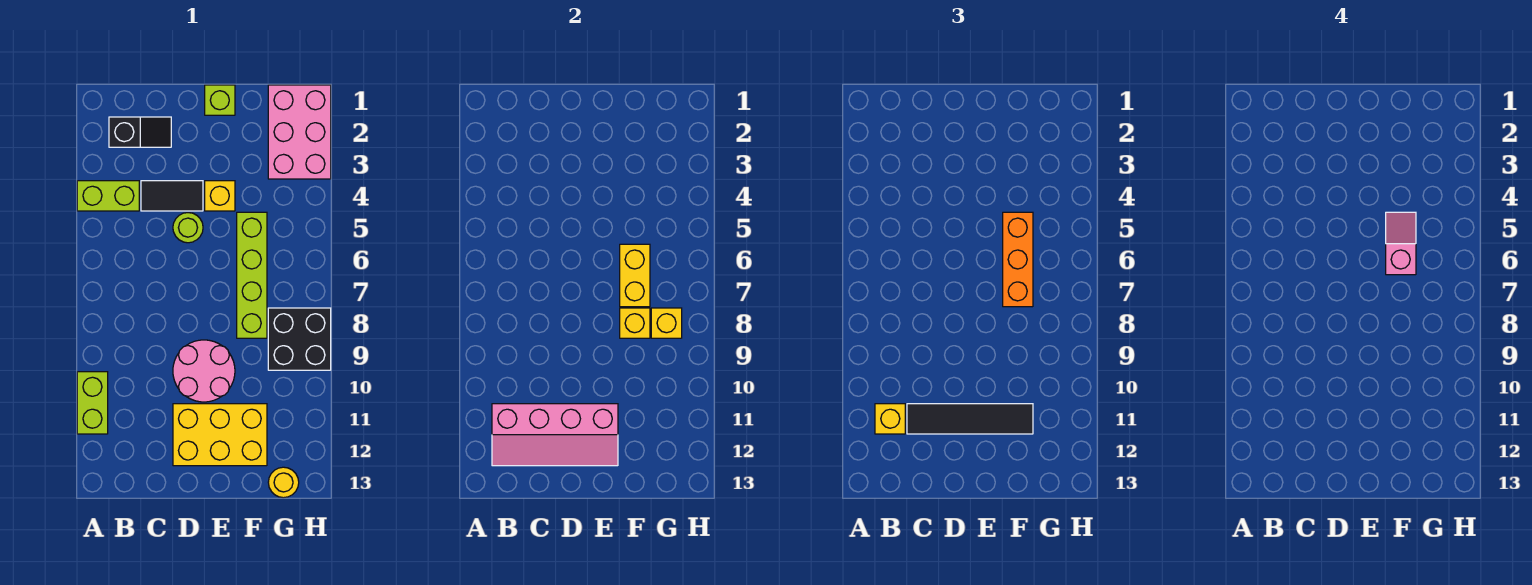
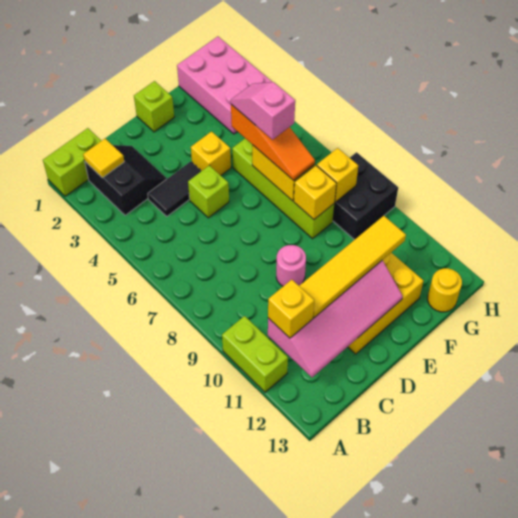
lime 1x2 brick [77,181,139,211] -> lime 1x2 brick moved to [43,128,101,196]
black 1x2 slope [109,117,171,147] -> black 2x2 slope [85,145,167,215]
none -> yellow 1x1 tile [83,139,124,178]
black 1x4 tile [907,404,1033,434] -> yellow 1x4 tile [299,216,406,318]
lime 1x1 round brick [173,213,203,243] -> lime 1x1 brick [188,165,229,218]
pink 2x2 round brick [173,340,235,402] -> pink 1x1 round brick [276,245,306,286]
orange 1x3 brick [1003,212,1033,307] -> orange 1x3 slope [231,105,315,180]

